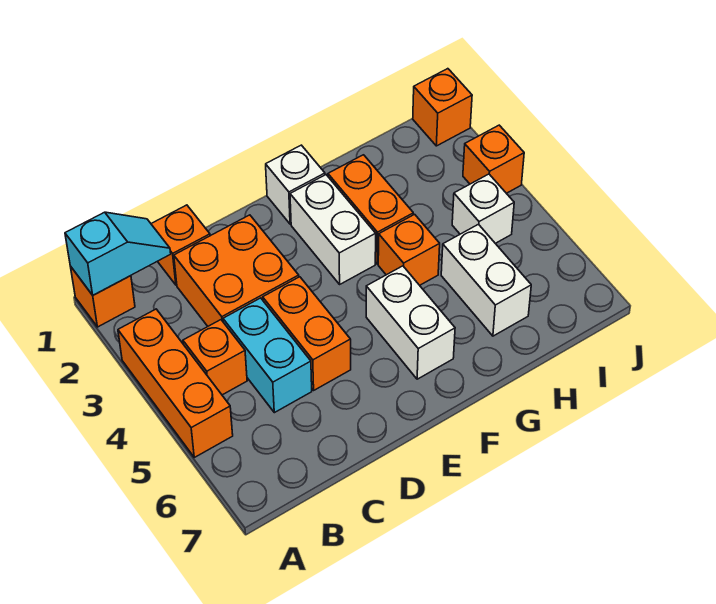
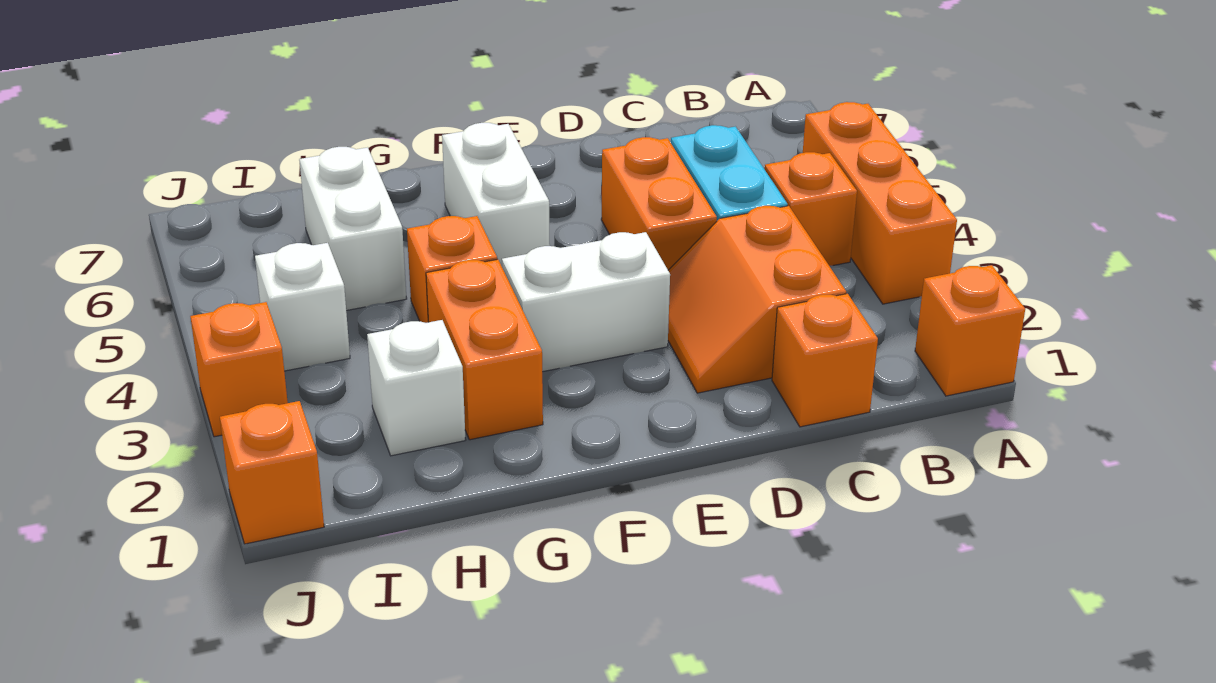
cyan 1x2 slope [65,212,171,295] -> none
orange 2x2 brick [174,215,299,326] -> orange 2x2 slope [668,206,846,393]
white 1x1 brick [266,145,325,224] -> white 1x1 brick moved to [367,320,465,456]
white 1x2 brick [290,175,376,284] -> white 1x2 brick turned to [502,232,670,372]

